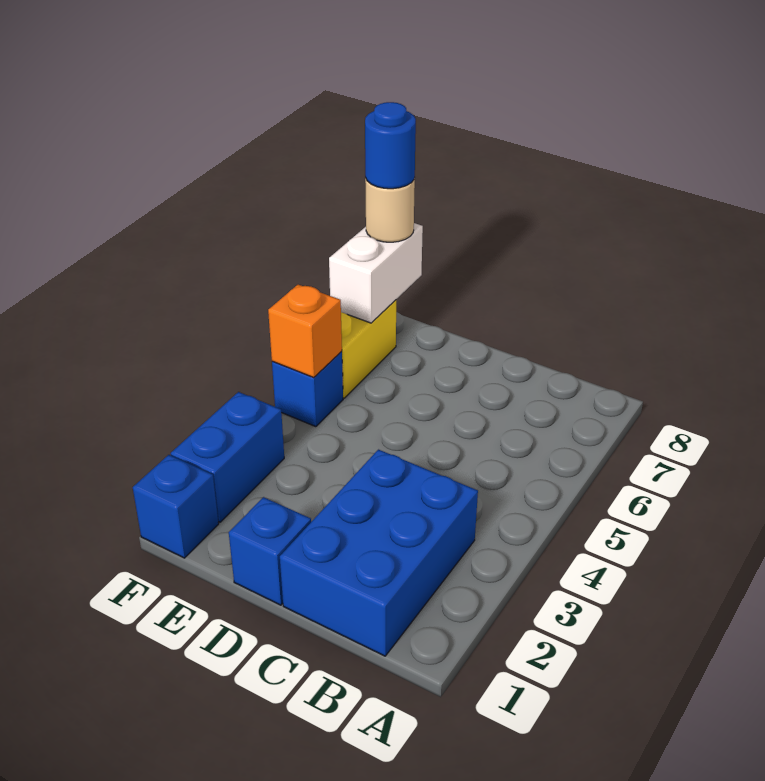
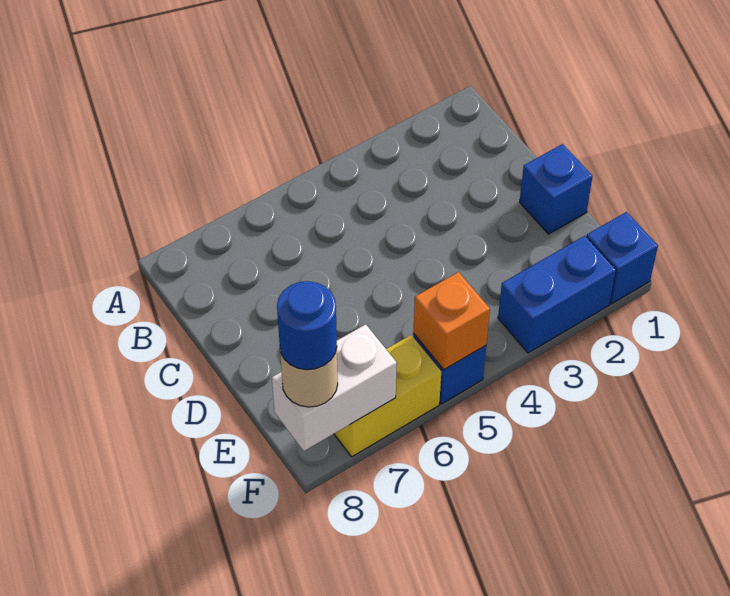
blue 2x3 brick [280,450,478,656] -> none

